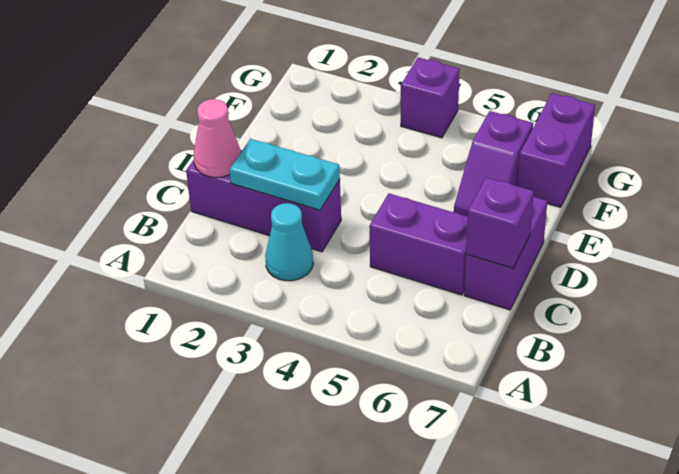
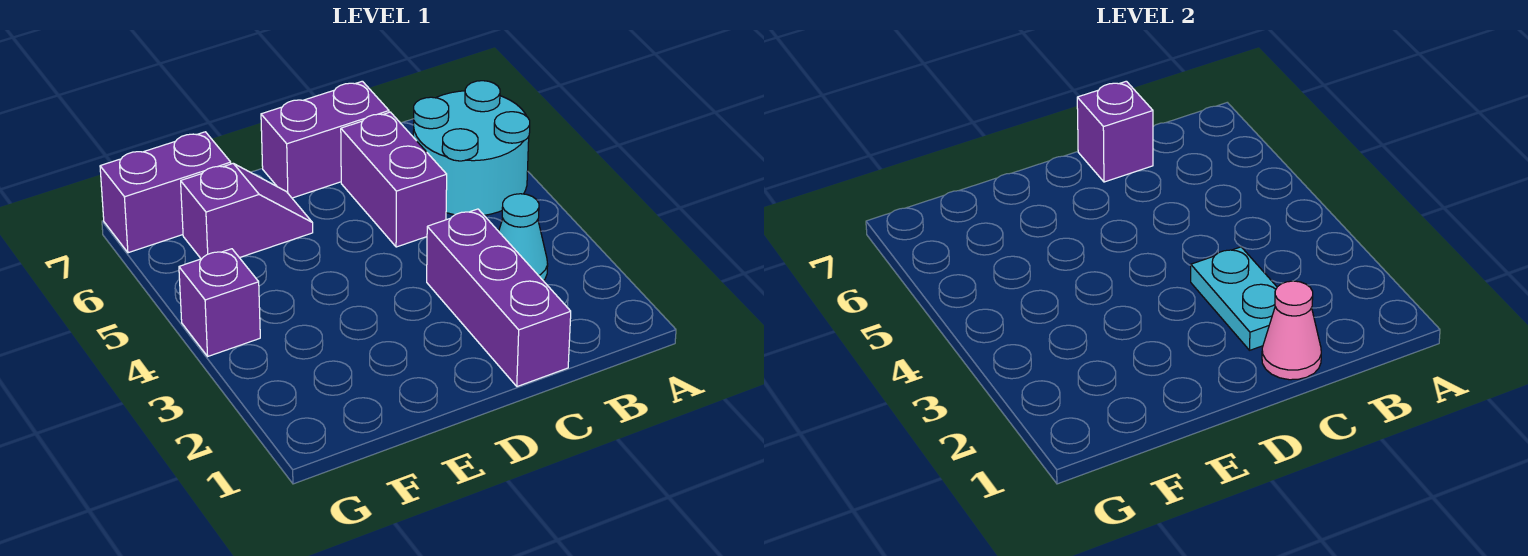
none -> cyan 2x2 round brick [413,81,530,215]

